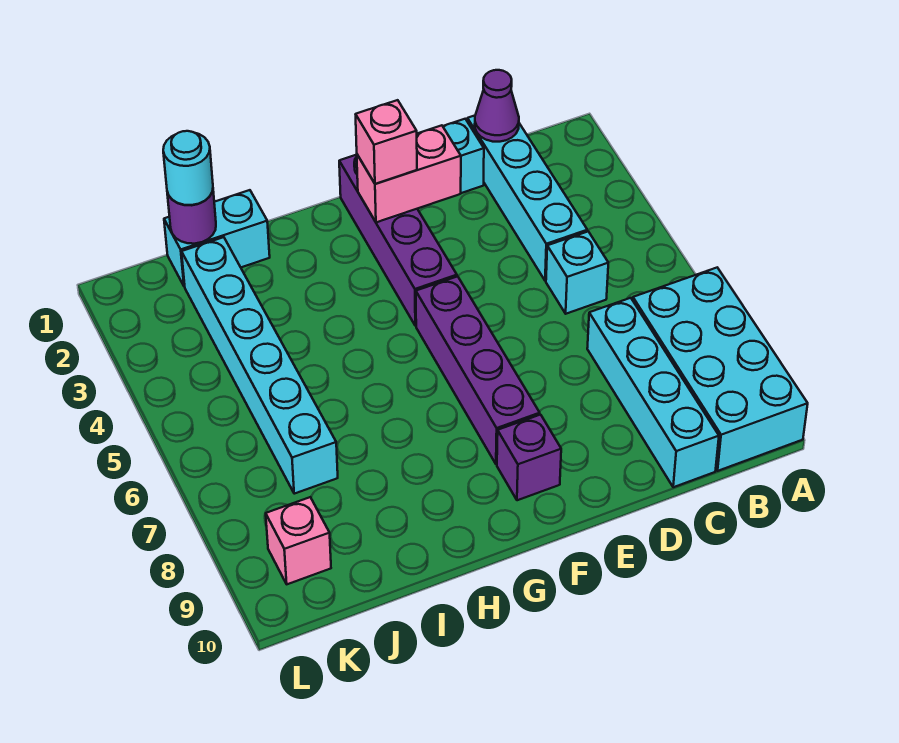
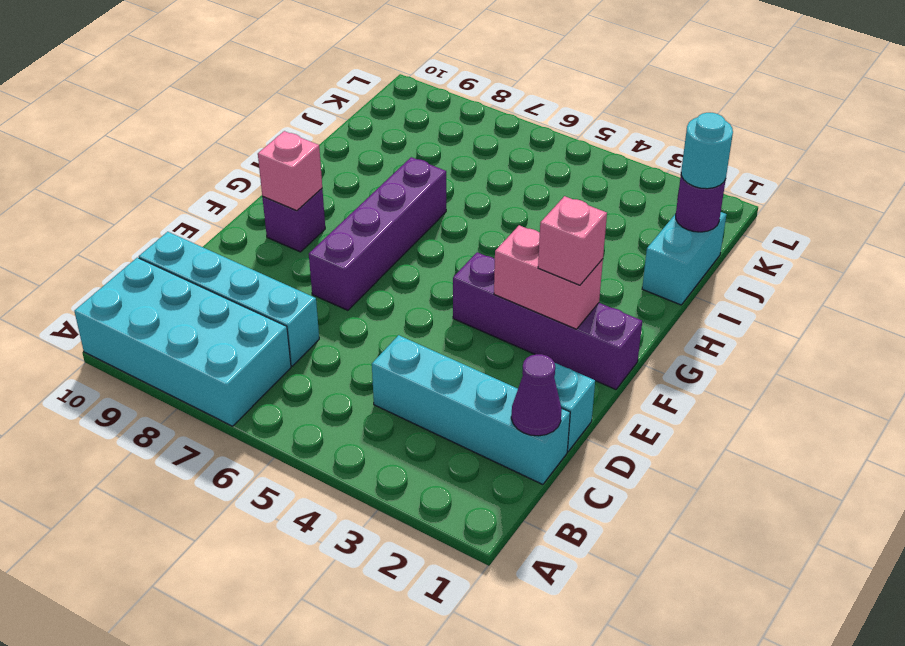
cyan 1x1 brick [546,231,608,314] -> none
pink 1x2 brick [357,125,461,222] -> pink 1x2 brick turned to [494,225,603,329]
purple 1x4 brick [416,276,540,464] -> purple 1x4 brick turned to [309,157,446,310]
cyan 1x6 brick [182,237,338,494] -> none
pink 1x1 brick [266,497,331,584] -> pink 1x1 brick moved to [258,131,322,211]

